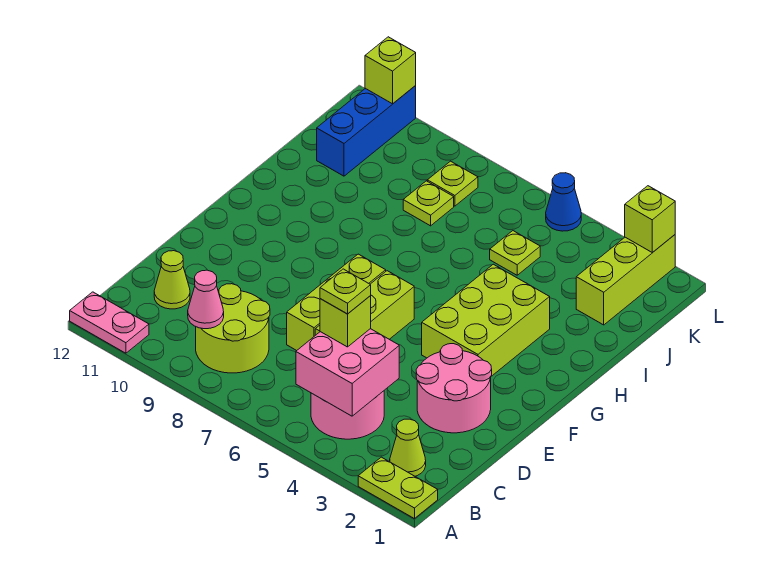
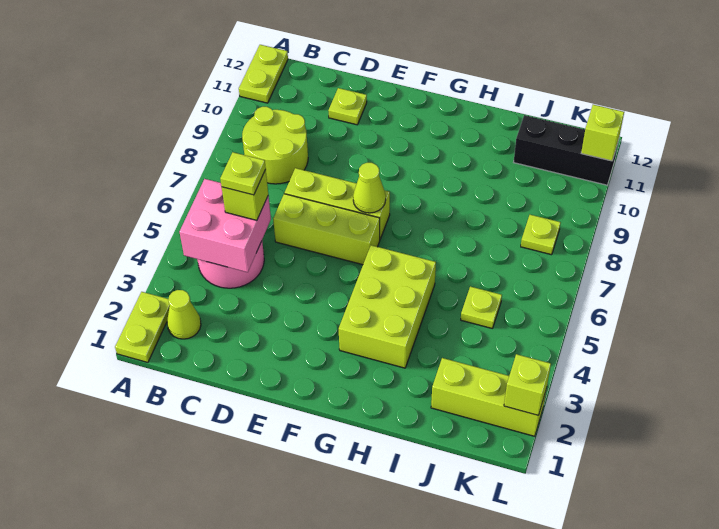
pink 1x2 plate [70,292,149,353] -> lime 1x2 plate [239,45,288,103]
pink 1x1 cone [188,270,224,329] -> none
lime 1x1 cone [154,251,190,309] -> lime 1x1 cone moved to [353,163,386,213]
pink 2x2 round brick [416,344,492,433] -> none
lime 2x3 brick [422,264,550,376] -> lime 2x3 brick turned to [339,245,436,368]
lime 1x1 plate [403,181,454,226] -> lime 1x1 plate moved to [328,88,367,125]
blue 1x3 brick [317,86,416,176] -> black 1x3 brick [514,115,619,185]
blue 1x1 cone [546,173,581,231] -> none

